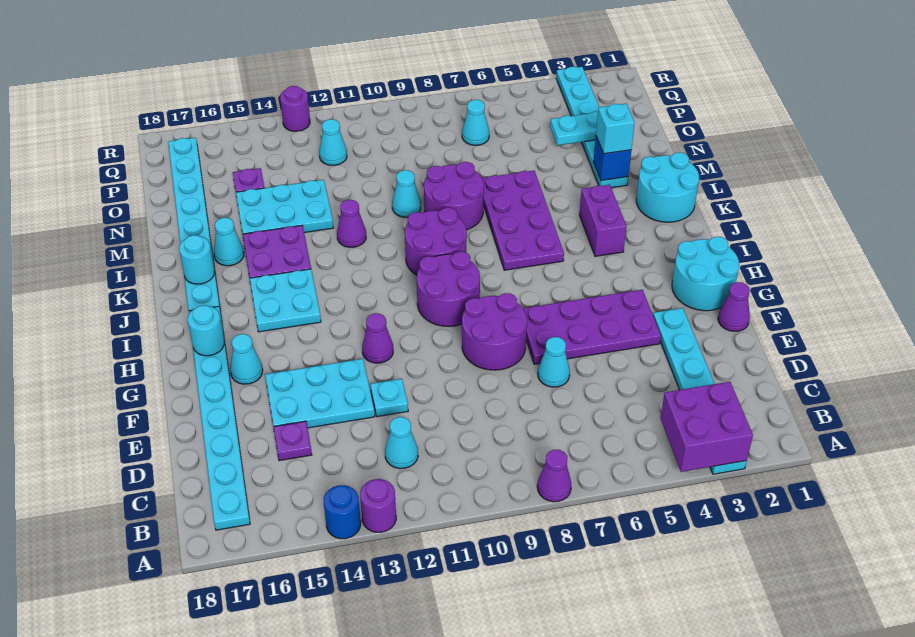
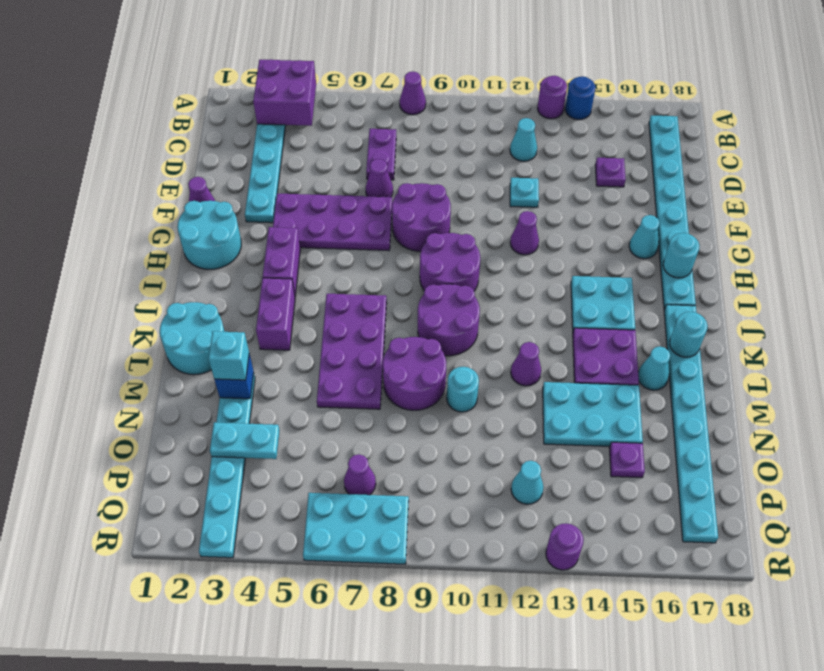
none -> purple 1x2 plate [366,129,396,180]
cyan 1x1 cone [538,337,570,387] -> purple 1x1 cone [366,159,393,197]
cyan 2x3 plate [265,359,375,428] -> cyan 2x3 plate moved to [303,493,409,564]
none -> purple 1x2 brick [263,227,300,296]
cyan 1x1 cone [392,170,421,217] -> cyan 1x1 round brick [447,367,479,412]
cyan 1x1 cone [462,100,489,145] -> purple 1x1 cone [344,454,376,495]

